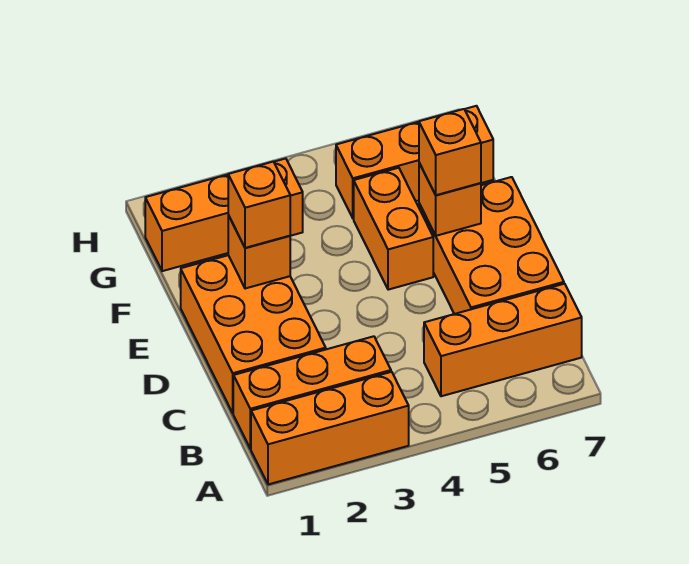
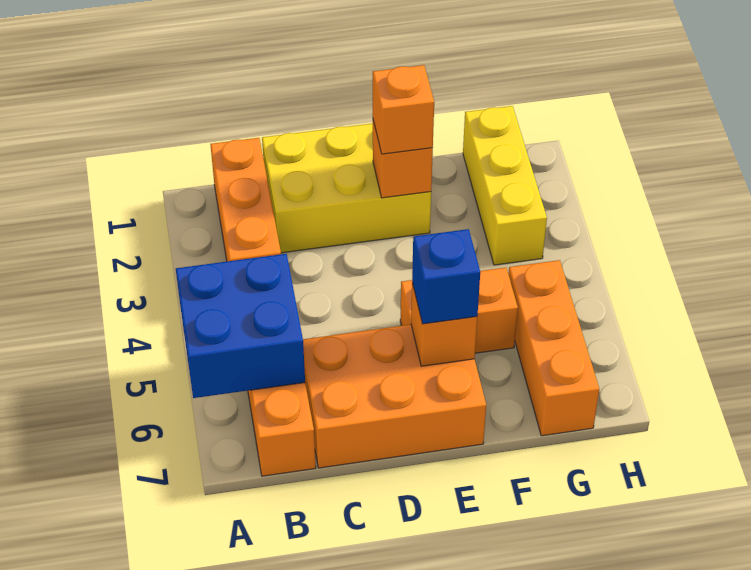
orange 1x3 brick [251,372,409,484] -> none
none -> blue 2x2 brick [176,254,305,398]
orange 2x3 brick [181,255,326,413] -> yellow 2x3 brick [262,123,431,253]
orange 1x1 brick [419,109,481,195] -> blue 1x1 brick [412,229,480,324]
orange 1x3 brick [145,159,303,271] -> yellow 1x3 brick [463,106,547,265]

